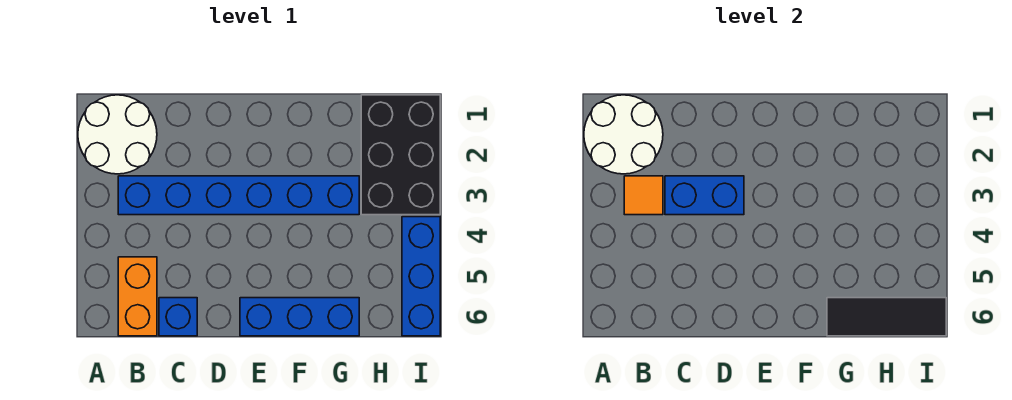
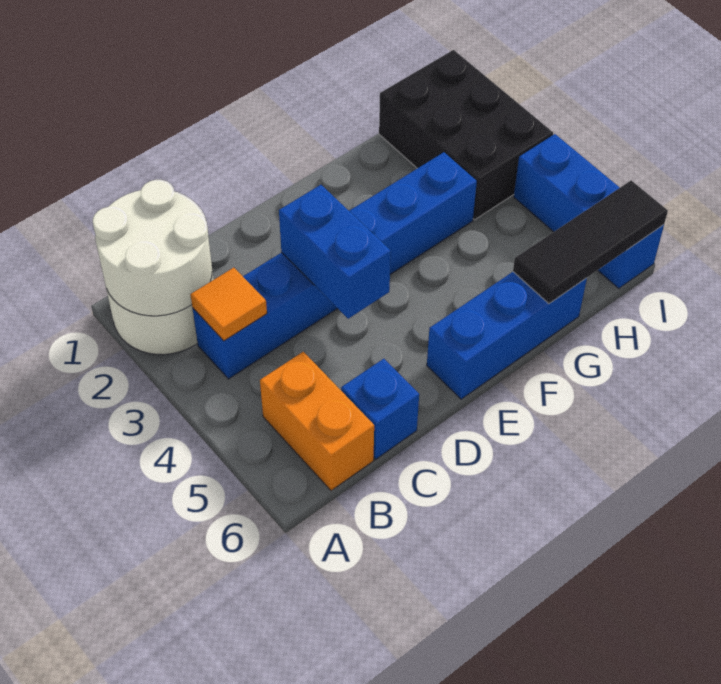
blue 1x2 brick [665,176,744,215] -> blue 1x2 brick turned to [279,185,391,319]

